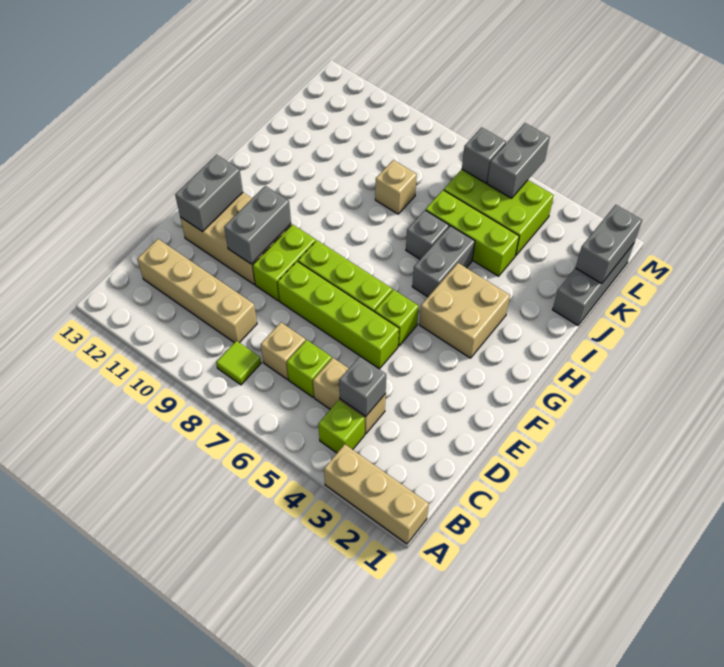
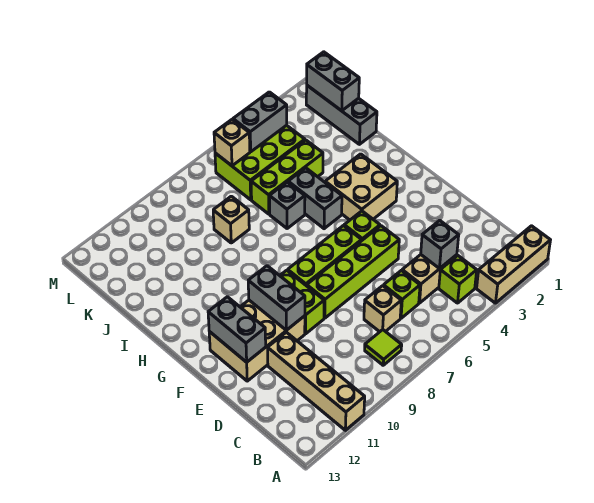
tan 1x4 brick [137,239,257,343] -> tan 1x4 brick turned to [268,332,365,430]
grey 1x2 brick [487,123,550,198] -> grey 1x2 brick turned to [233,92,287,152]
grey 1x1 brick [462,127,506,183] -> tan 1x1 brick [214,120,250,166]

